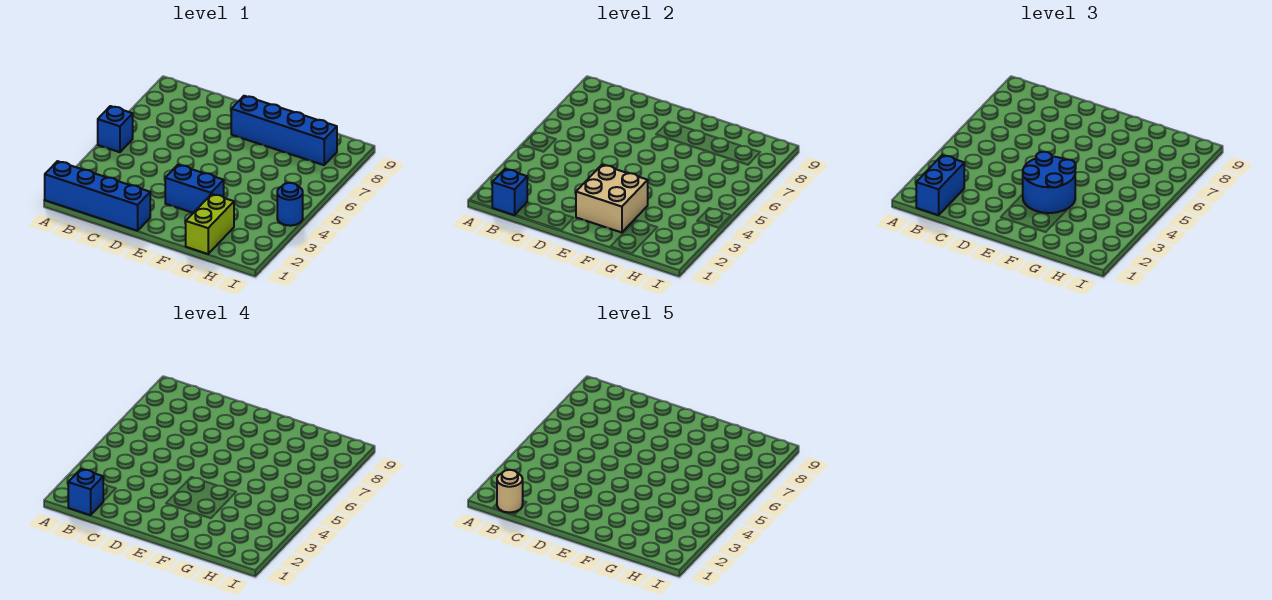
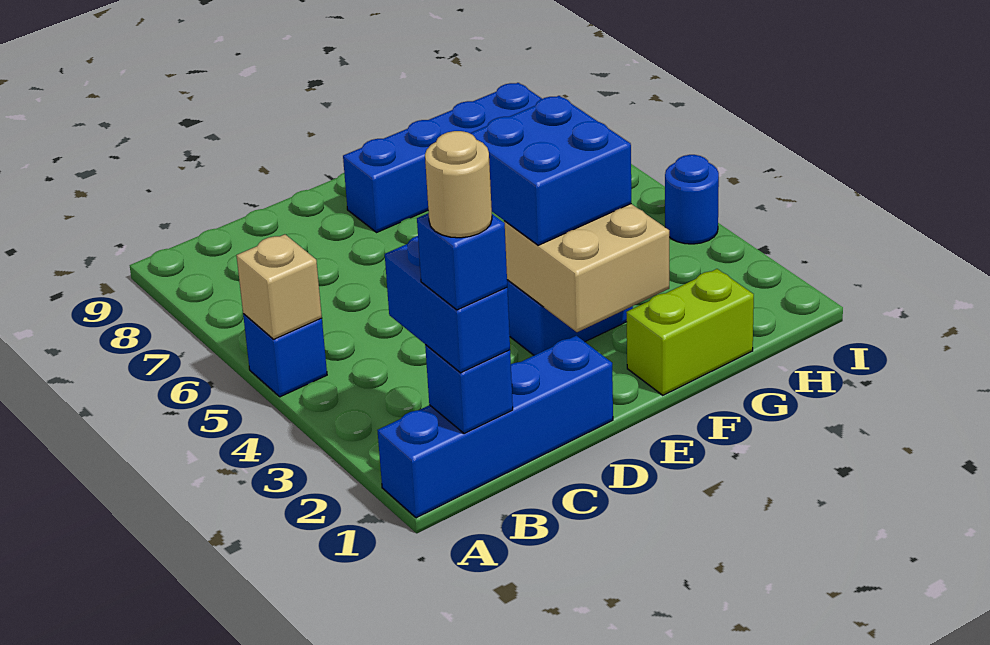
none -> tan 1x1 brick [236,234,322,339]
blue 2x2 round brick [1023,152,1076,213] -> blue 2x2 brick [470,96,631,245]
lime 1x2 brick [186,194,234,254] -> lime 1x2 brick turned to [626,269,754,395]

